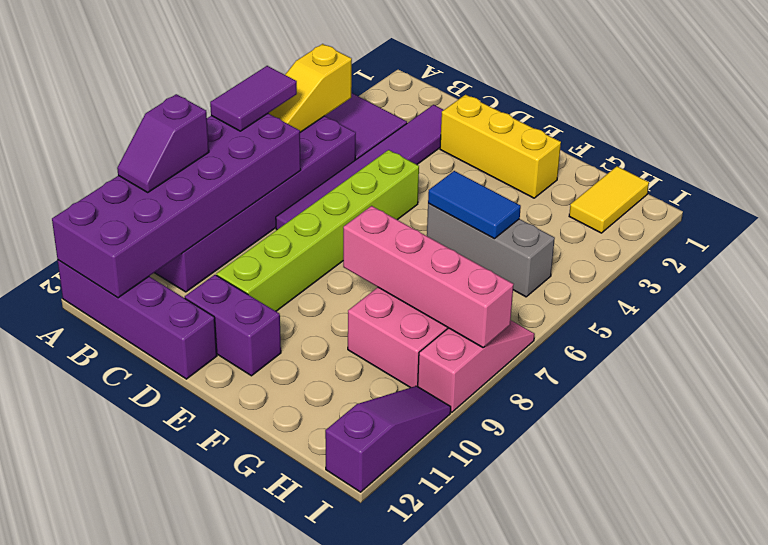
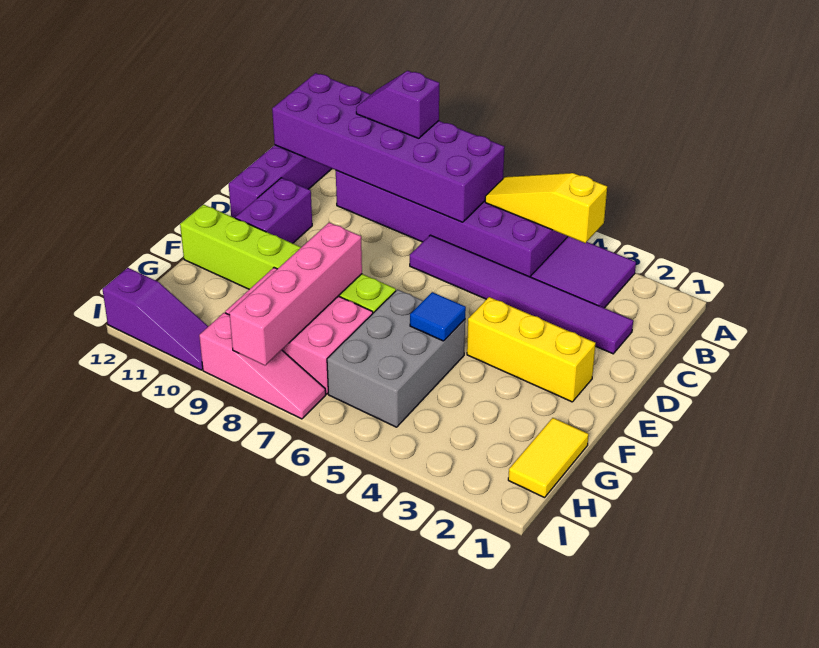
purple 1x2 tile [210,66,297,131] -> none
yellow 1x3 brick [440,95,561,198] -> yellow 1x3 brick turned to [467,297,596,402]
lime 1x6 brick [217,150,419,311] -> lime 1x6 brick moved to [180,205,396,313]
grey 1x3 brick [427,203,555,297] -> grey 2x3 brick [327,290,465,427]
blue 1x2 tile [428,171,521,239] -> blue 1x1 tile [410,292,466,341]
yellow 1x2 tile [569,166,649,233] -> yellow 1x2 tile turned to [508,418,589,498]

